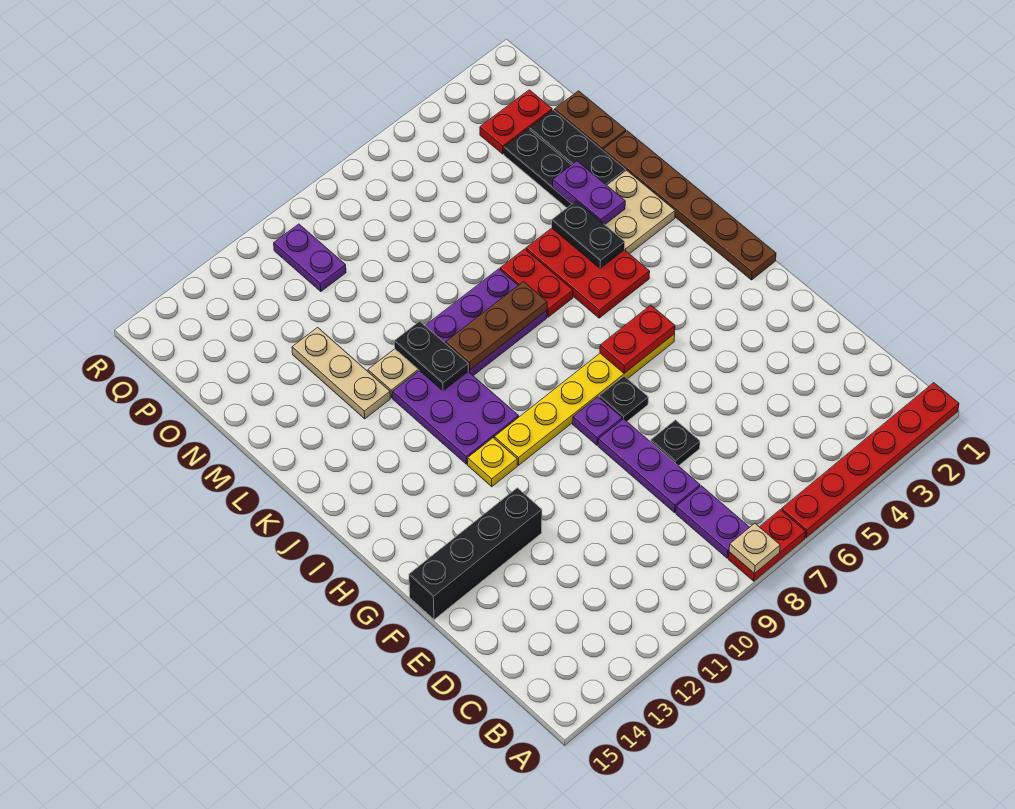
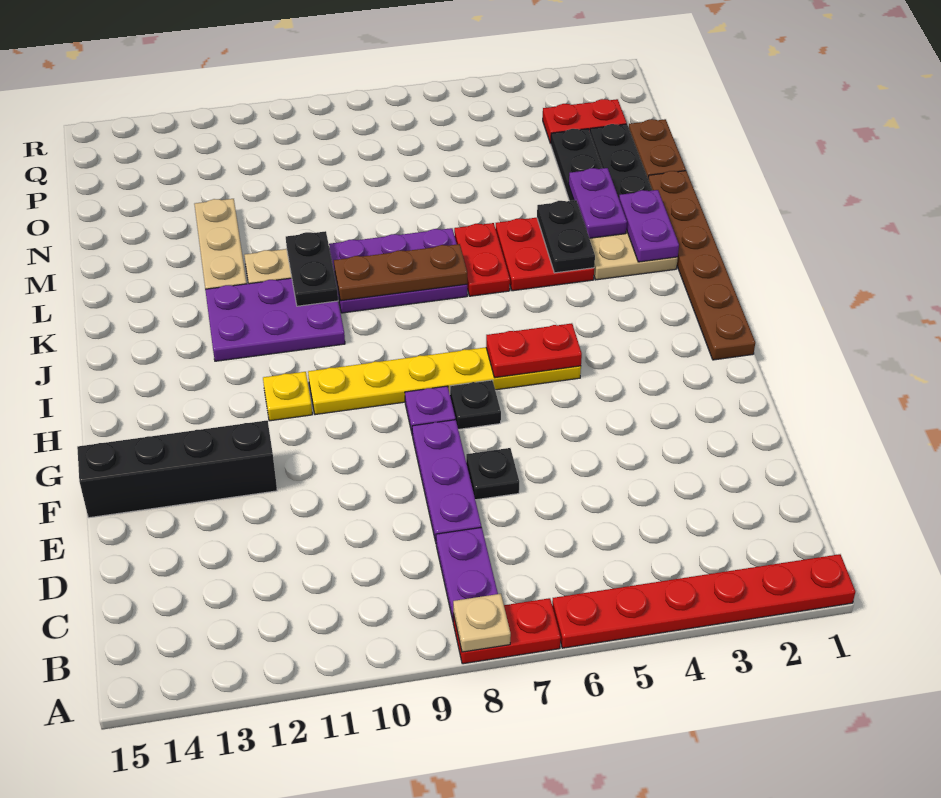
purple 2x3 plate [393,371,519,464] -> purple 2x3 plate turned to [205,278,345,361]
red 2x3 plate [526,228,650,318] -> red 2x2 plate [496,218,594,291]
purple 1x2 plate [274,224,346,292] -> purple 1x2 plate moved to [619,190,679,262]

